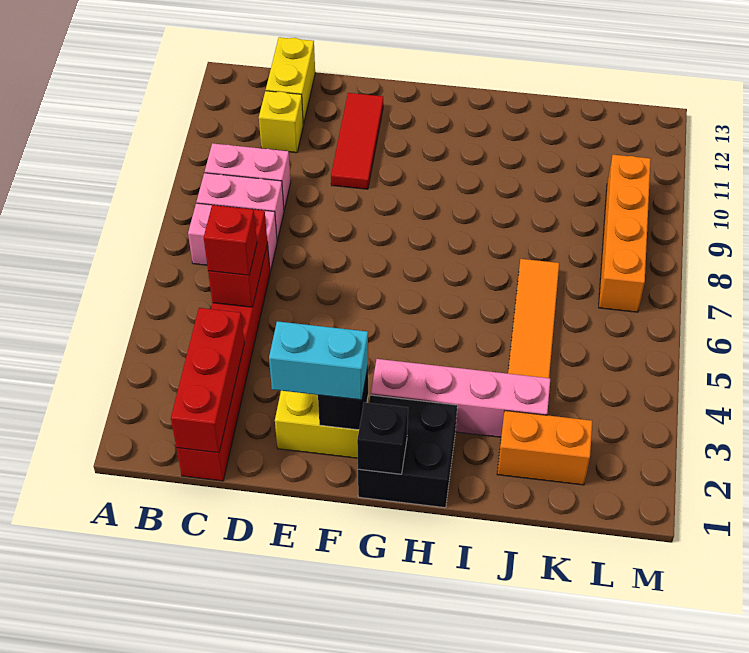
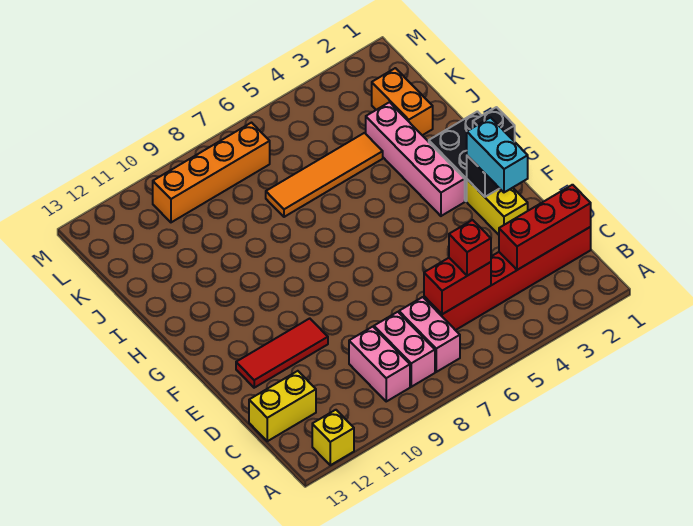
yellow 1x1 brick [259,91,303,153] -> yellow 1x1 brick moved to [312,410,354,465]

